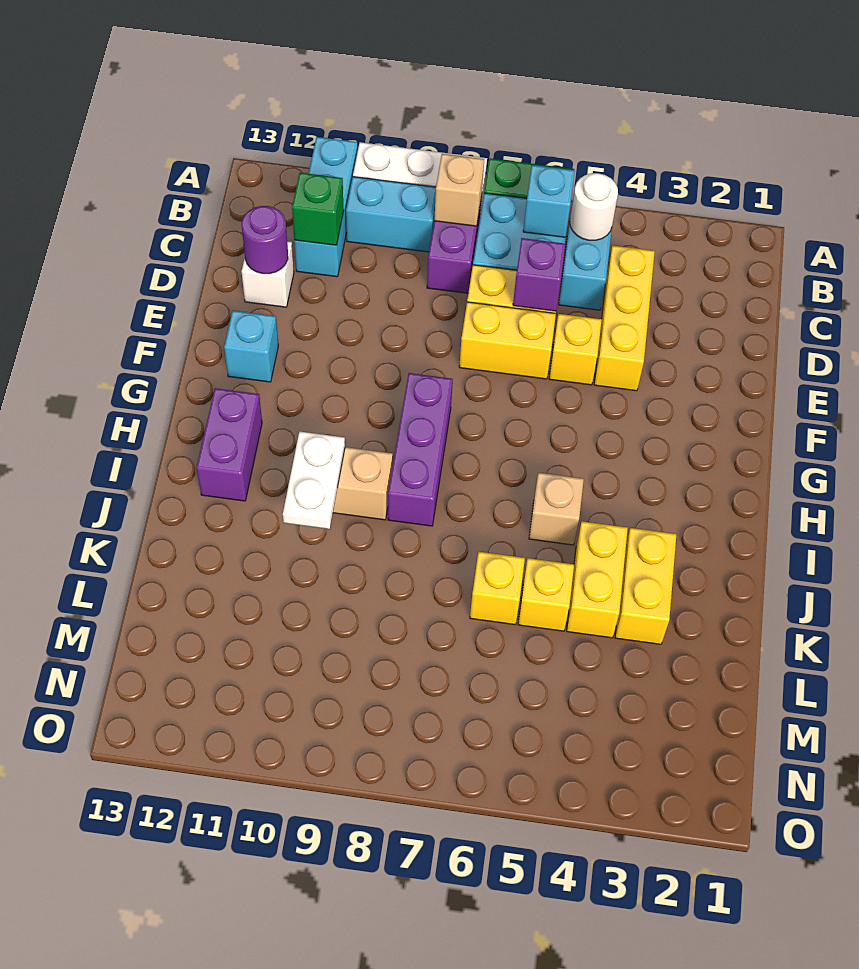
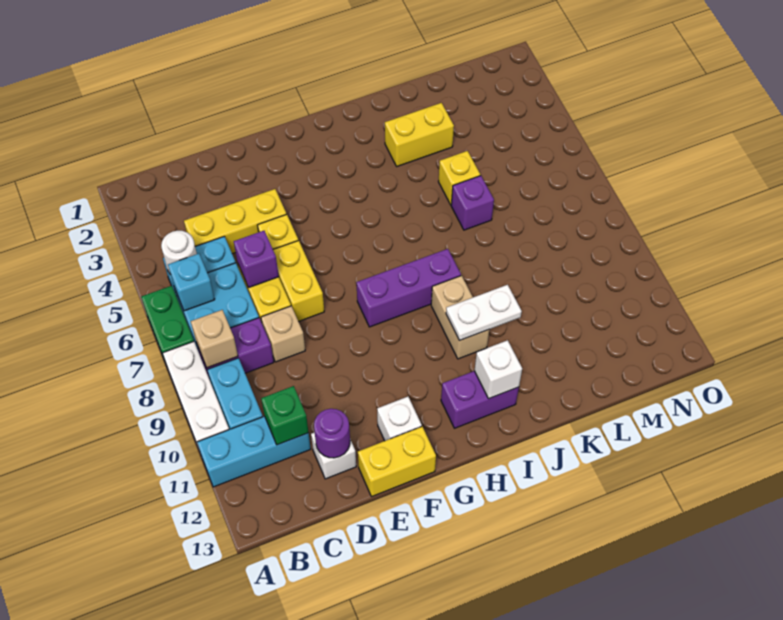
cyan 1x1 brick [224,311,278,382] -> white 1x1 brick [377,397,422,441]
tan 1x1 brick [529,473,584,545] -> tan 1x1 brick moved to [261,306,305,362]
none -> white 1x1 brick [474,340,522,399]
yellow 1x2 brick [567,521,628,638] -> yellow 1x2 brick moved to [358,426,436,497]
yellow 1x1 brick [470,552,525,625] -> purple 1x1 brick [451,176,494,230]

